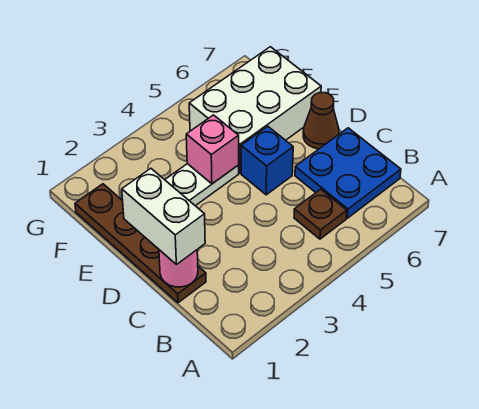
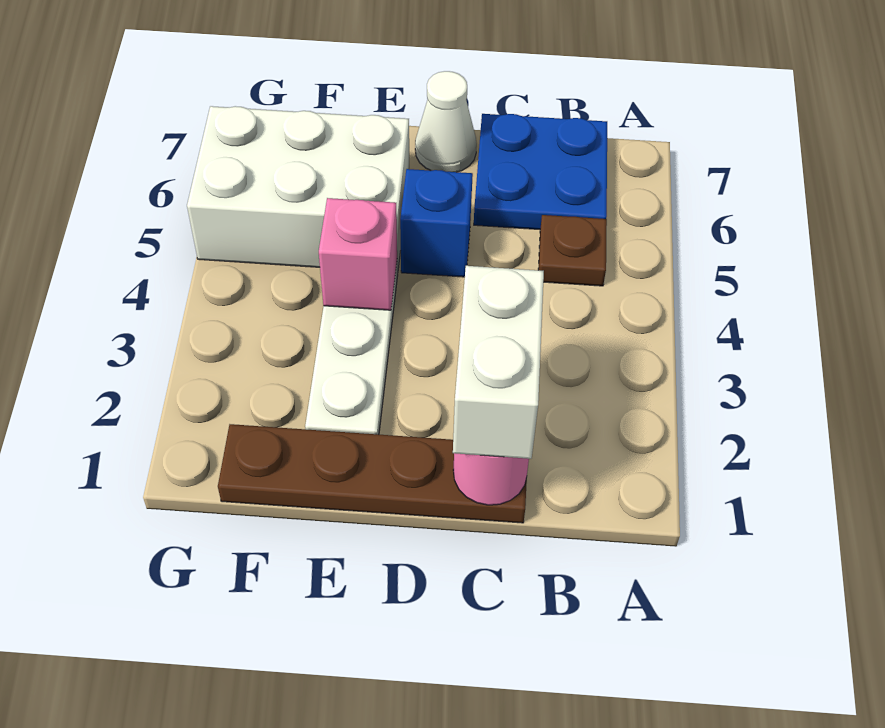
white 1x2 brick [122,169,205,264] -> white 1x2 brick turned to [453,266,544,459]
brown 1x1 cone [303,93,339,149] -> white 1x1 cone [415,71,477,172]
white 2x3 brick [189,47,321,173] -> white 2x3 brick turned to [187,106,409,269]

